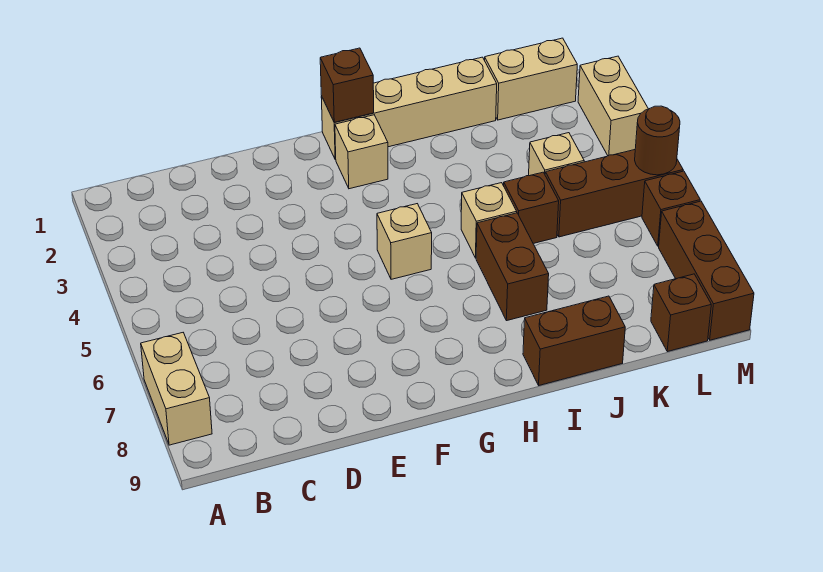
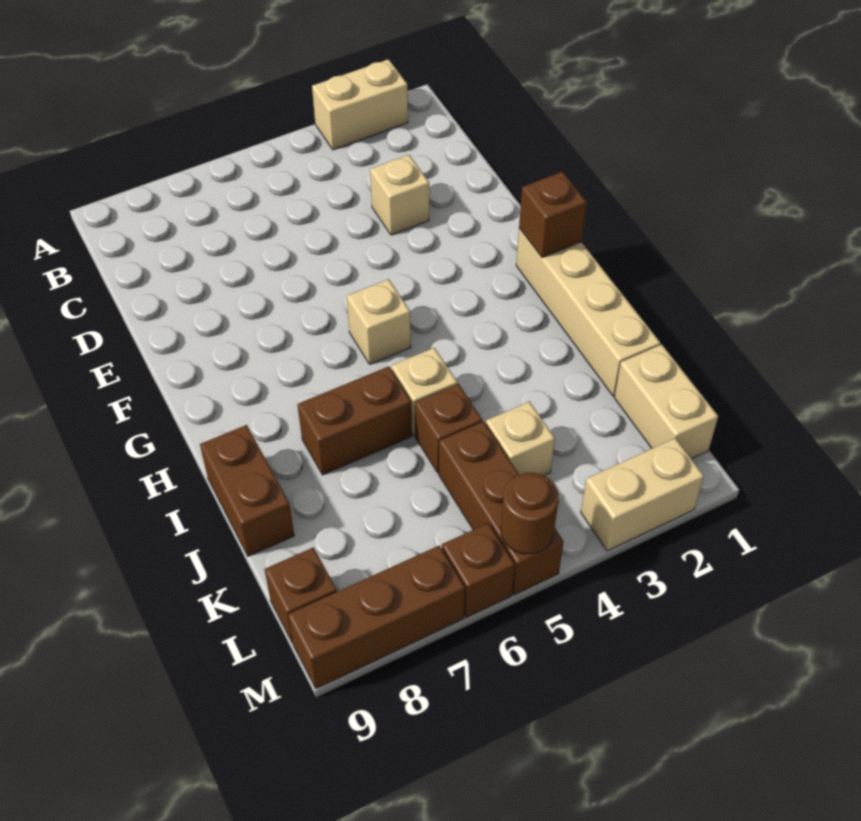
tan 1x2 brick [141,333,212,445] -> tan 1x2 brick moved to [312,59,408,150]
tan 1x1 brick [335,115,388,189] -> tan 1x1 brick moved to [370,155,429,235]

